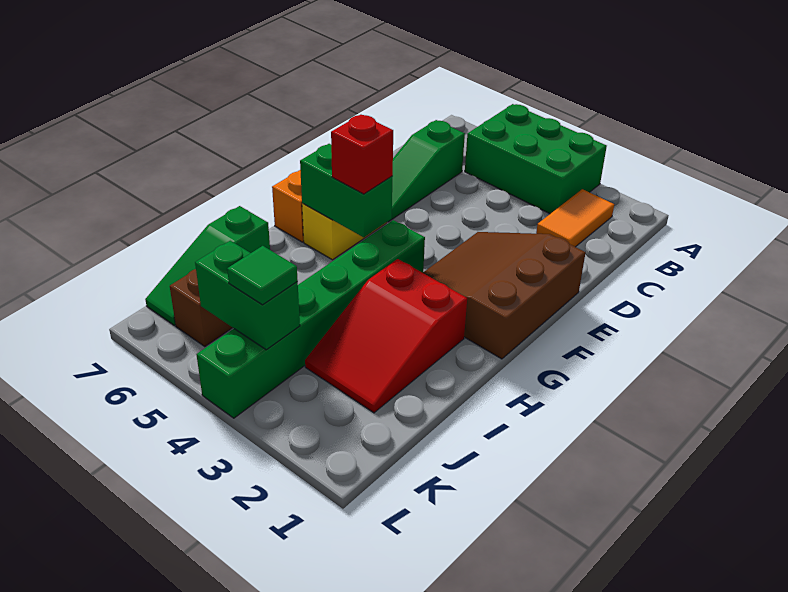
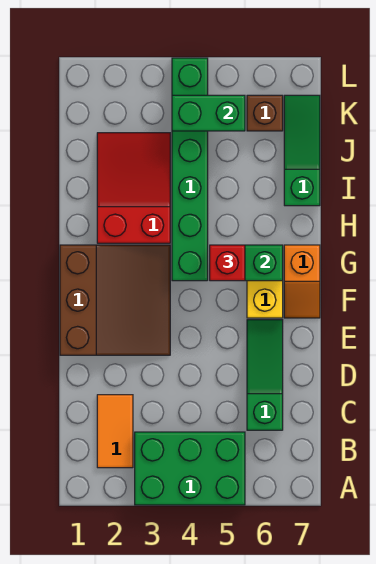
green 1x1 tile [227,246,298,305] -> none

